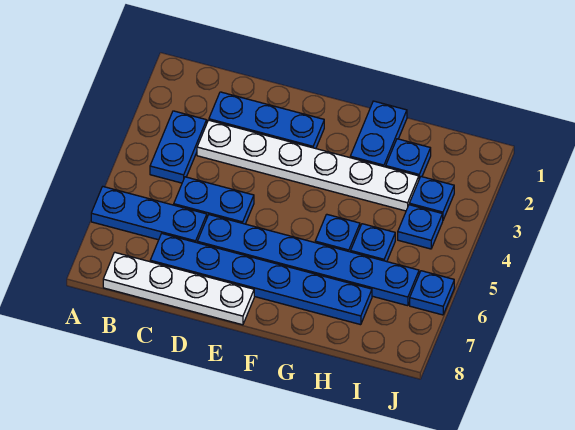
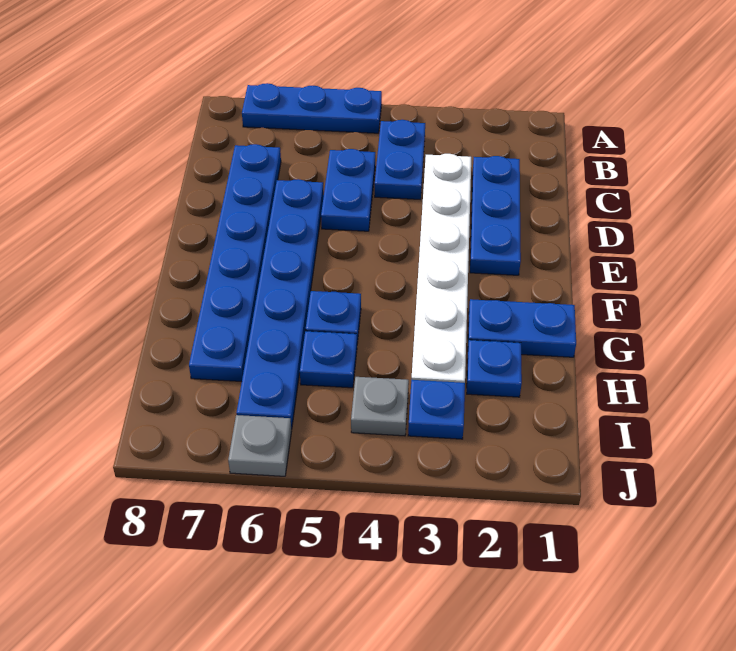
blue 1x3 plate [91,187,207,243] -> blue 1x3 plate turned to [242,83,382,133]
blue 1x2 plate [150,111,207,183] -> blue 1x2 plate turned to [375,120,425,199]
white 1x4 plate [103,252,254,325] -> none
blue 1x1 plate [398,205,443,249] -> grey 1x1 plate [351,377,409,436]
blue 1x1 plate [410,271,454,315] -> grey 1x1 plate [228,415,292,476]

